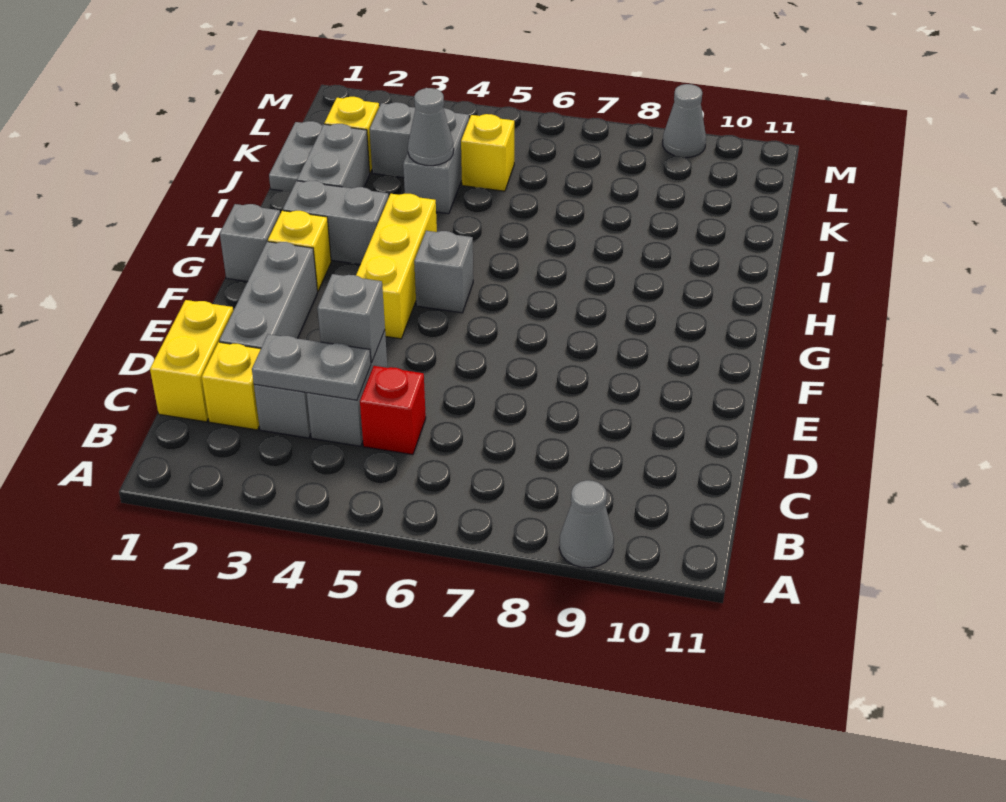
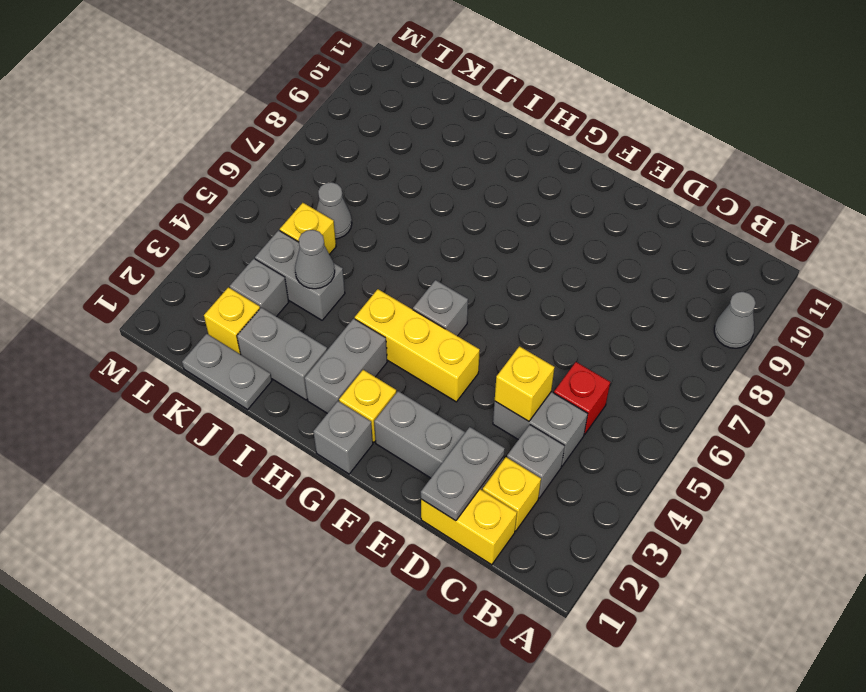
grey 1x2 plate [252,334,371,400] -> grey 1x2 plate moved to [421,427,505,521]
grey 1x1 brick [318,274,385,363] -> yellow 1x1 brick [495,346,555,421]
grey 1x1 cone [663,84,706,157] -> grey 1x1 cone moved to [316,182,352,239]

